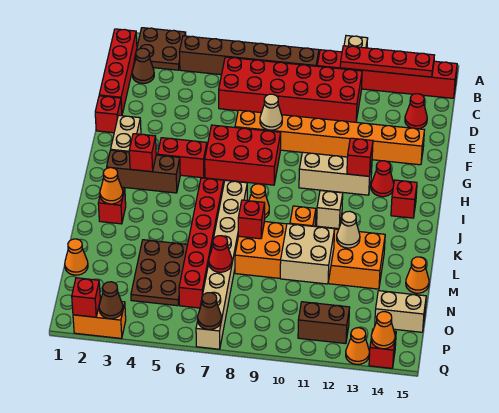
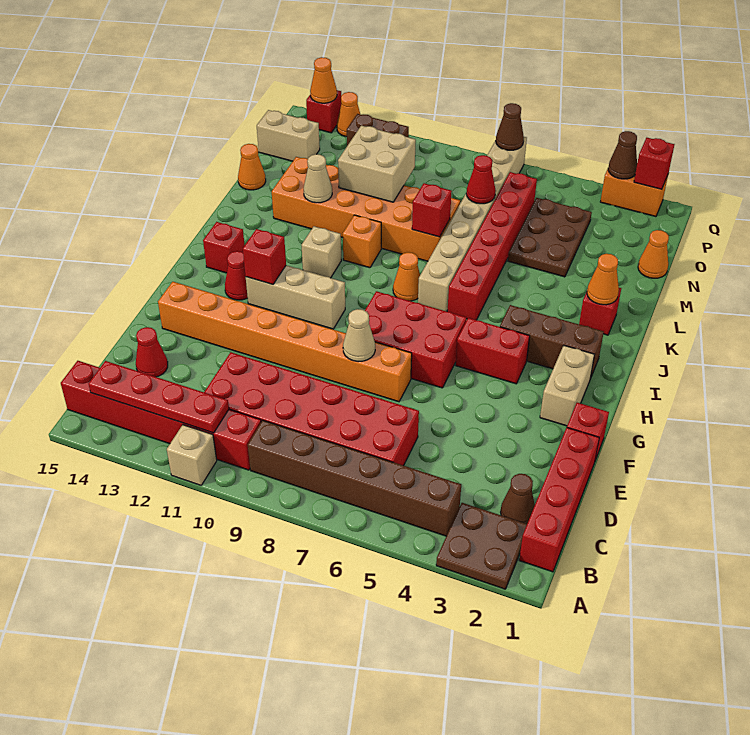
red 1x1 brick [129,134,156,172] -> none

